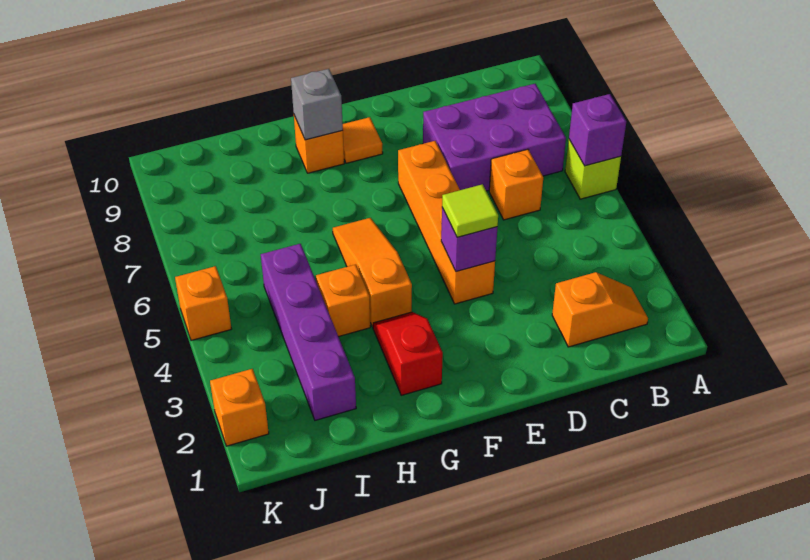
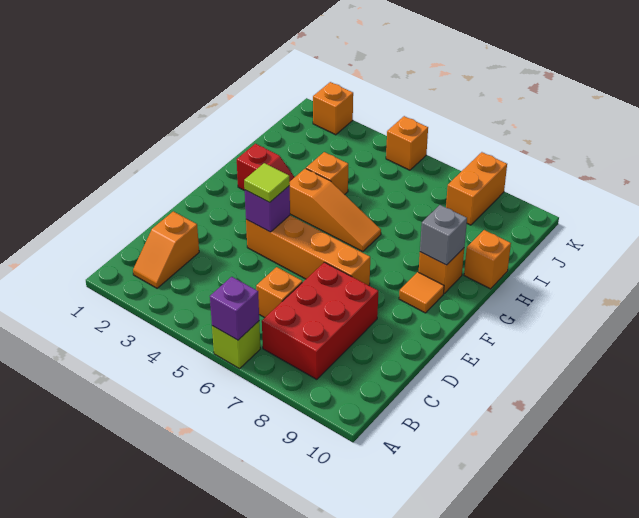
purple 2x3 brick [423,84,566,191] -> red 2x3 brick [262,262,378,379]
none -> orange 1x1 brick [464,230,511,289]
purple 1x4 brick [261,244,356,420] -> none
none -> orange 1x2 brick [446,152,507,225]

